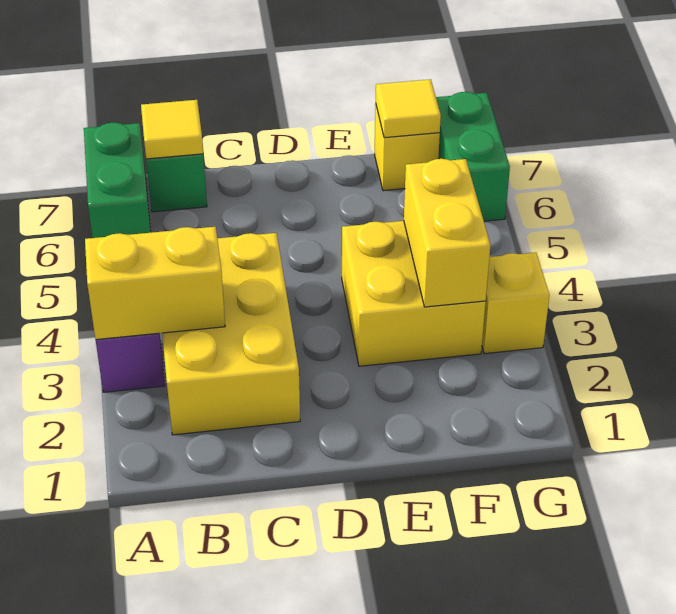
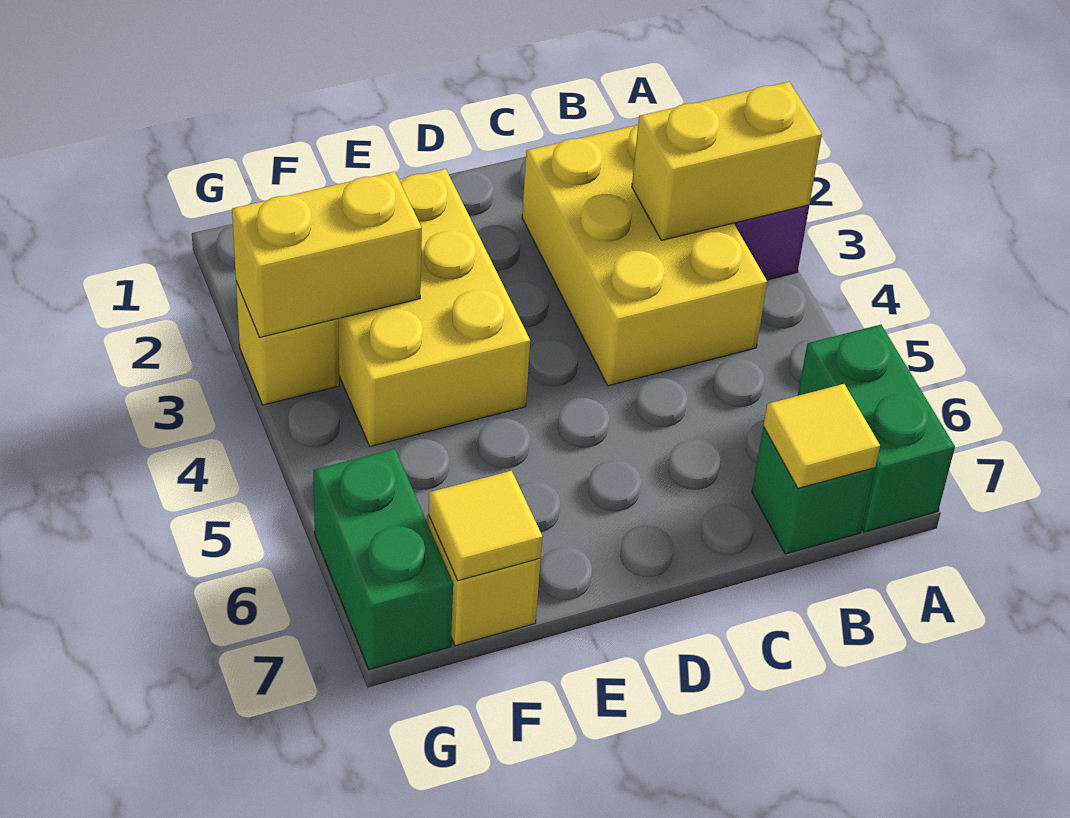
yellow 2x2 brick [342,221,486,366] -> yellow 2x3 brick [338,169,530,446]
yellow 1x2 brick [404,159,491,307] -> yellow 1x2 brick turned to [232,171,422,337]

